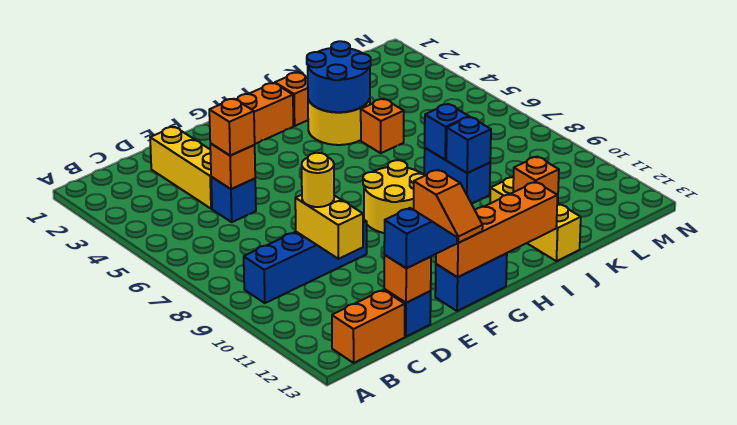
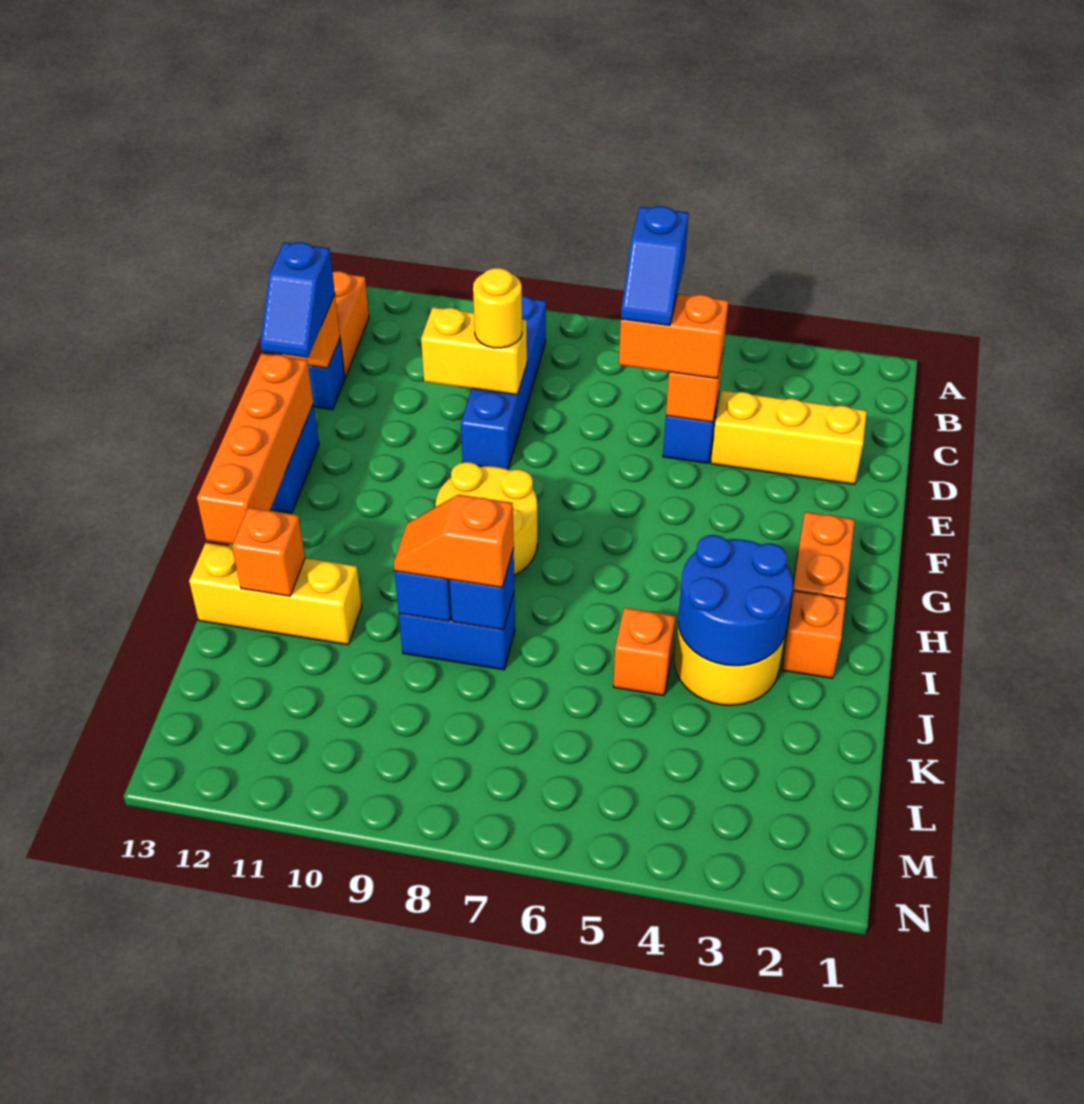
none -> blue 1x2 slope [621,206,689,326]
orange 1x1 brick [209,99,255,156] -> orange 1x2 brick [619,294,728,378]
orange 1x2 slope [414,170,483,243] -> orange 1x2 slope moved to [394,495,514,587]

